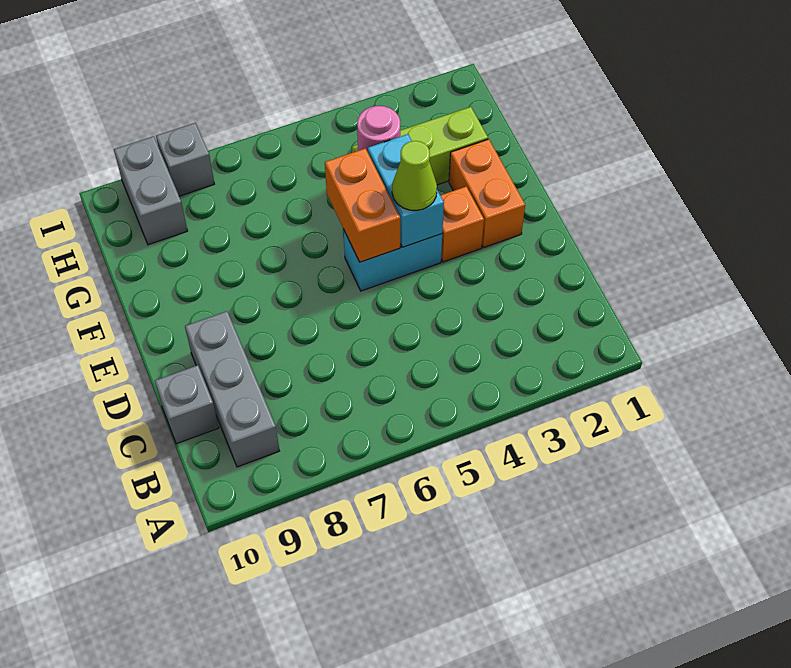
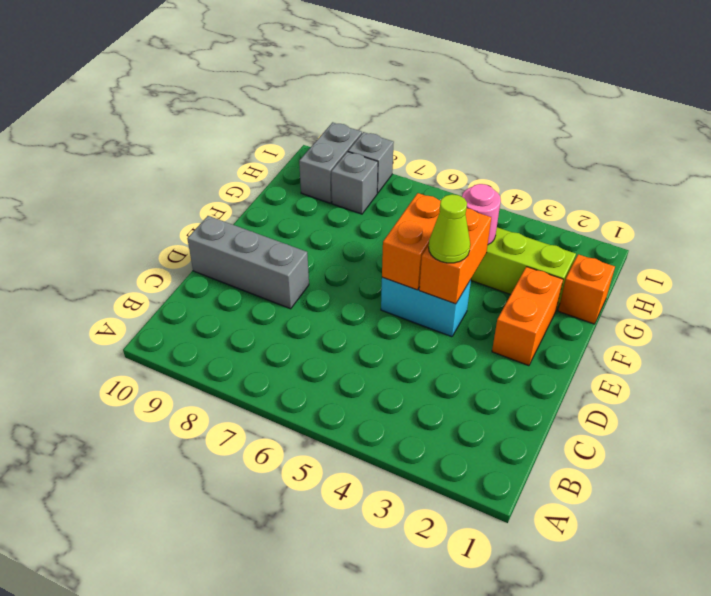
grey 1x3 brick [185,311,279,467] -> grey 1x3 brick turned to [187,216,309,309]
grey 1x1 brick [155,365,219,444] -> grey 1x1 brick moved to [331,152,378,214]
orange 1x1 brick [440,186,484,262] -> orange 1x1 brick moved to [558,254,615,324]
cyan 1x2 brick [368,134,444,247] -> orange 1x2 brick [419,208,491,304]

